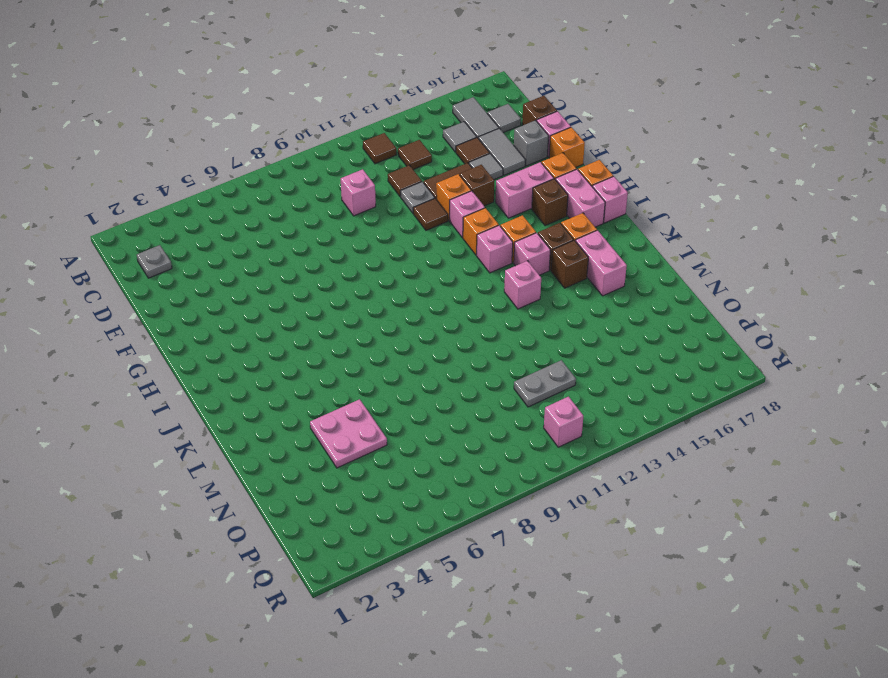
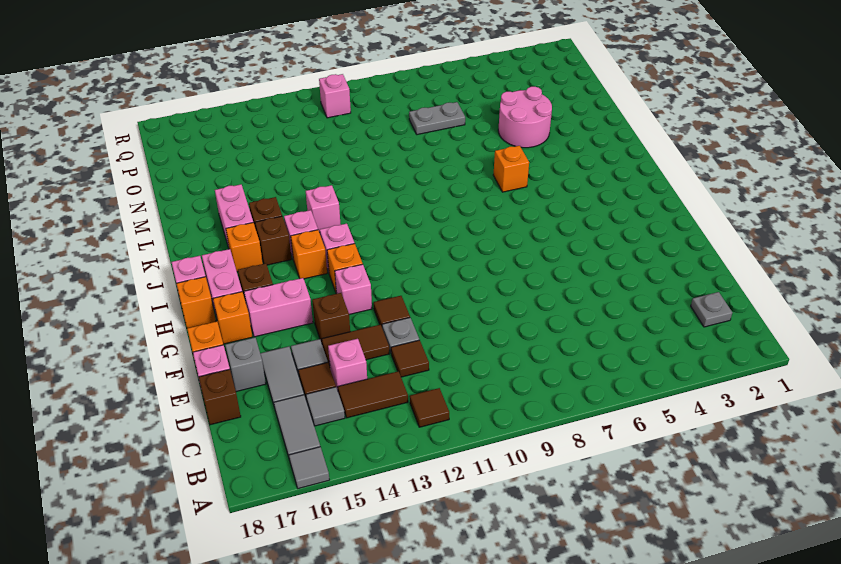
brown 1x1 tile [398,140,432,170] -> brown 1x2 tile [338,371,408,418]
grey 1x1 tile [487,104,521,133] -> grey 1x1 tile moved to [289,447,329,489]
pink 1x1 brick [341,169,376,216] -> pink 1x1 brick moved to [328,339,367,390]
orange 1x1 brick [436,174,471,221] -> orange 1x1 brick moved to [493,146,529,192]
pink 2x2 plate [310,399,387,468] -> pink 2x2 round brick [498,87,552,148]
grey 1x2 plate [514,360,576,407] -> grey 1x2 plate moved to [409,102,465,135]

